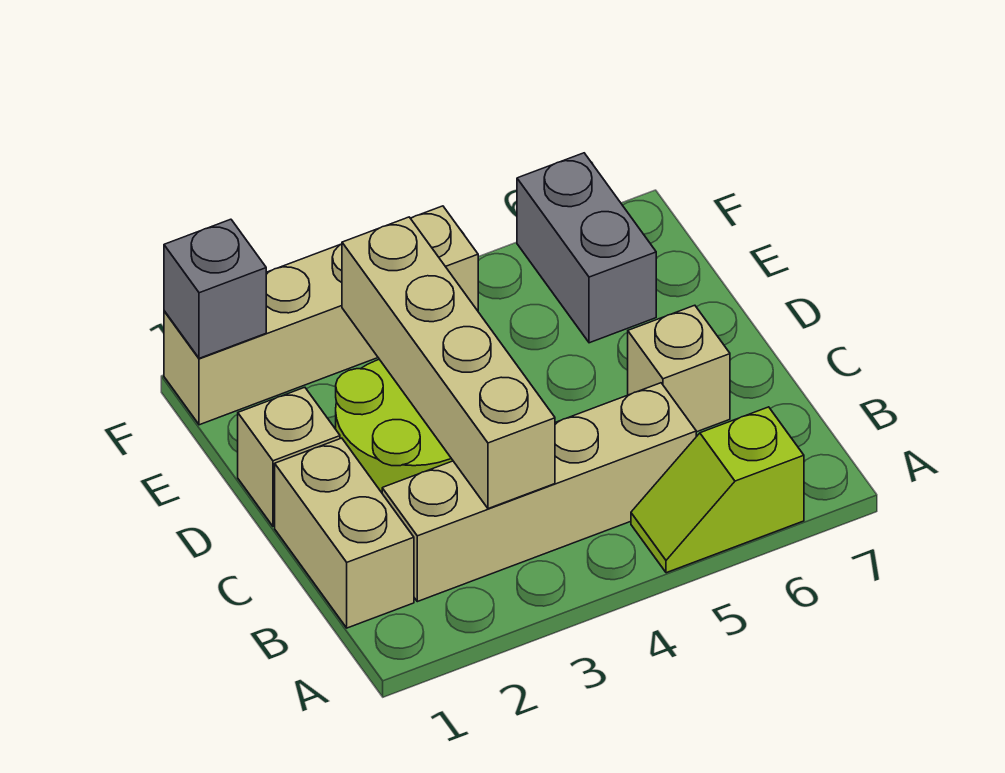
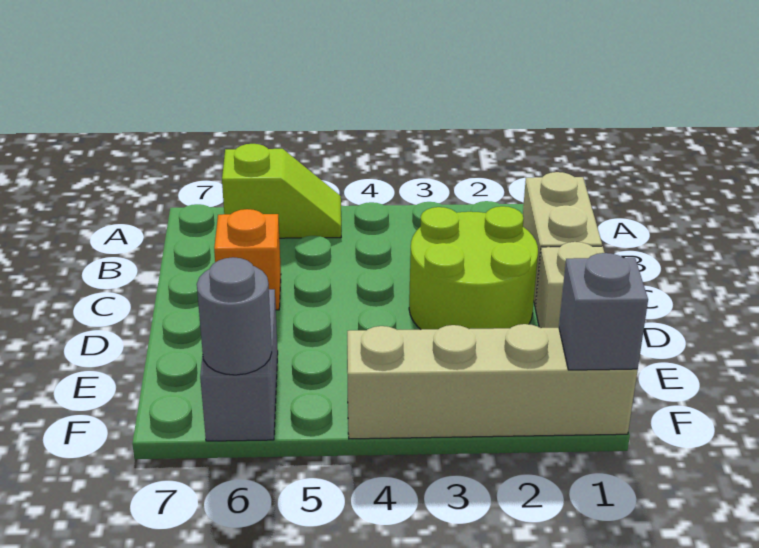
tan 1x4 brick [382,383,696,602] -> none
tan 1x4 brick [342,217,555,509] -> none
tan 1x1 brick [628,305,730,432] -> orange 1x1 brick [214,209,281,310]
none -> grey 1x1 round brick [197,257,272,375]

